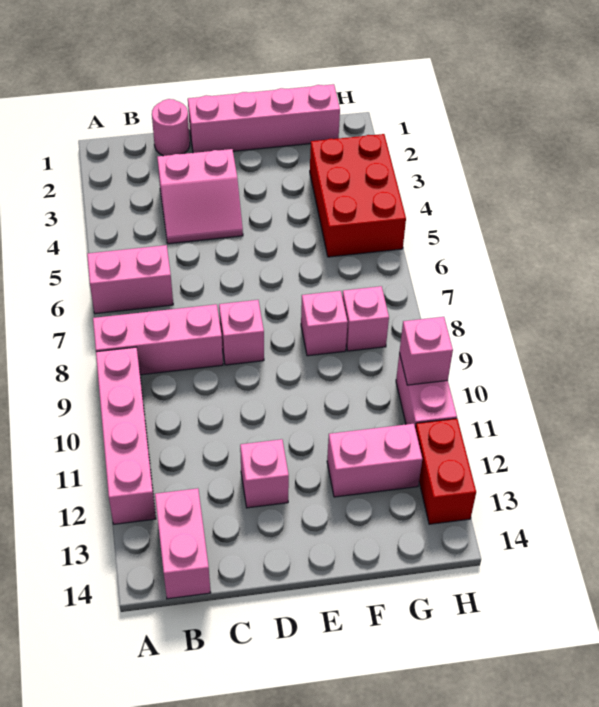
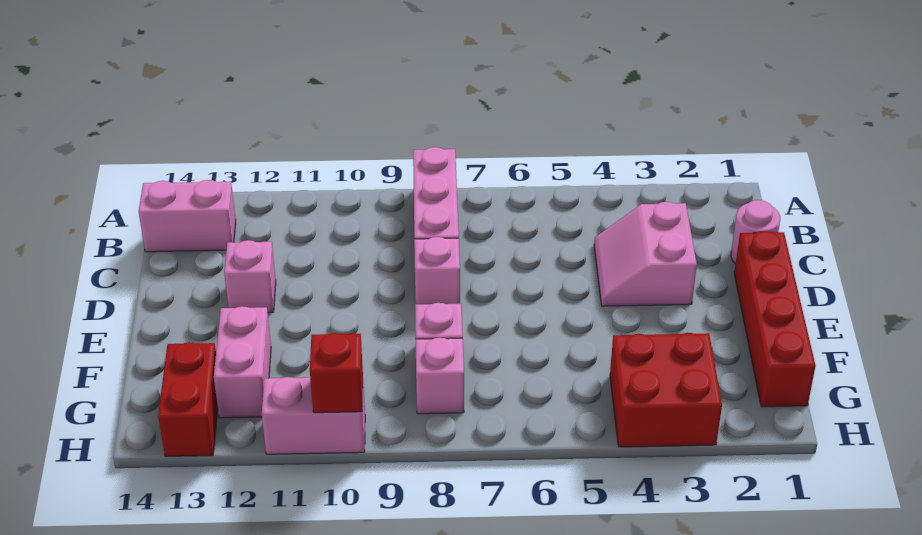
pink 1x2 brick [87,245,173,314] -> none
pink 1x4 brick [96,347,156,524] -> none
pink 1x4 brick [188,84,340,153] -> red 1x4 brick [734,231,816,407]
red 2x3 brick [310,134,406,257] -> red 2x2 brick [610,333,722,447]
pink 1x1 brick [399,317,453,385] -> red 1x1 brick [310,333,363,413]
red 1x2 brick [415,418,476,524] -> red 1x2 brick turned to [158,342,218,456]

